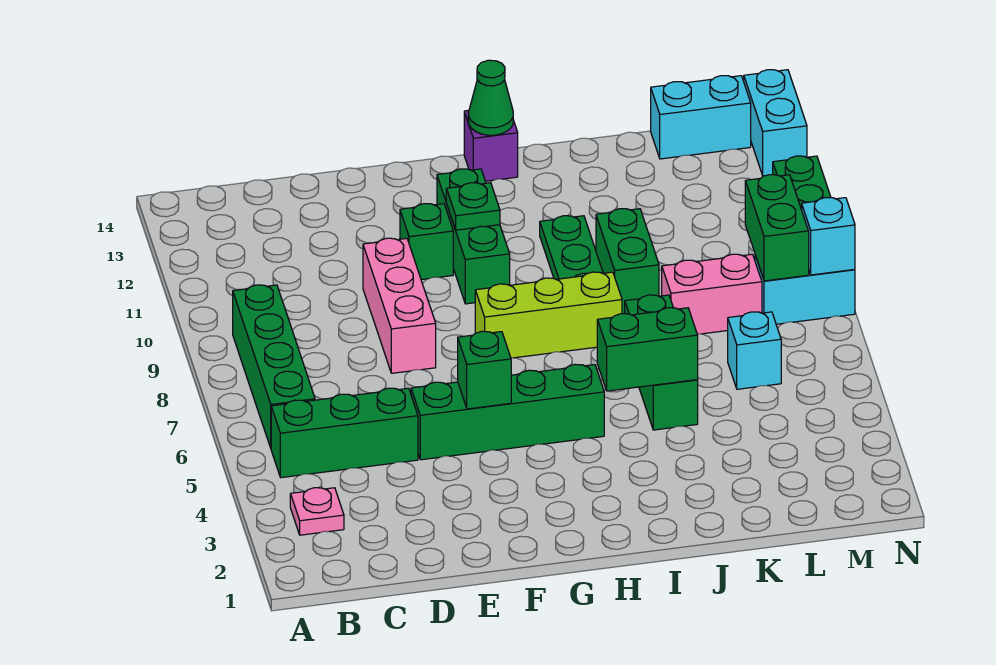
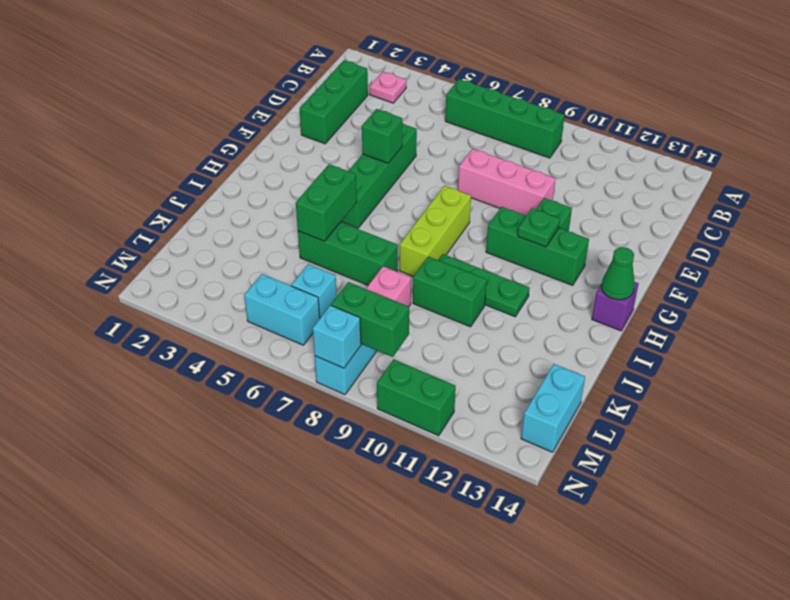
green 1x3 brick [271,388,418,478] -> green 1x3 brick moved to [300,61,368,144]
cyan 1x2 brick [744,70,807,176] -> cyan 1x2 brick moved to [244,274,320,345]

